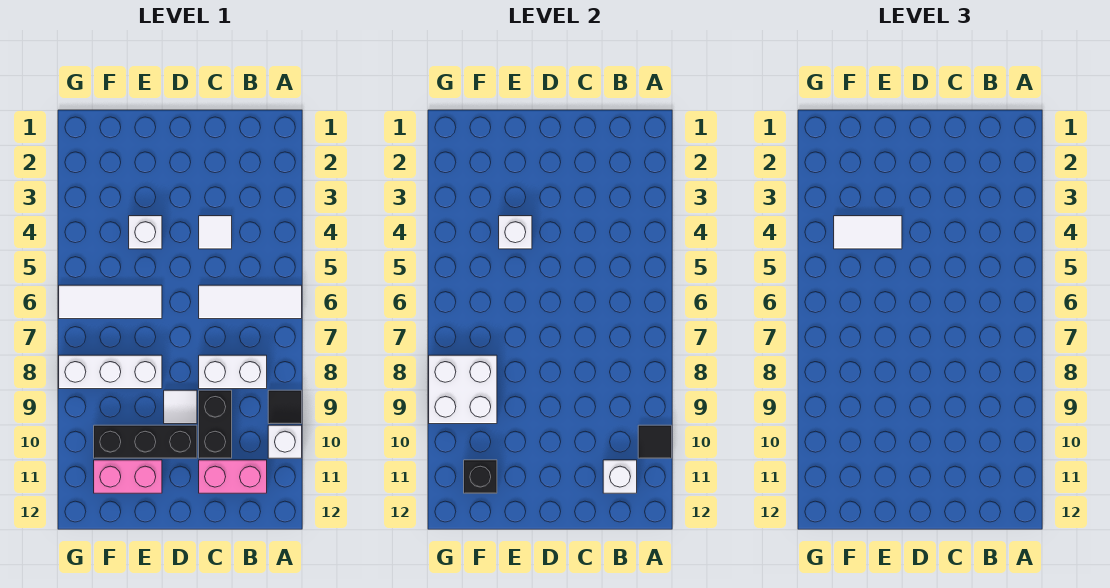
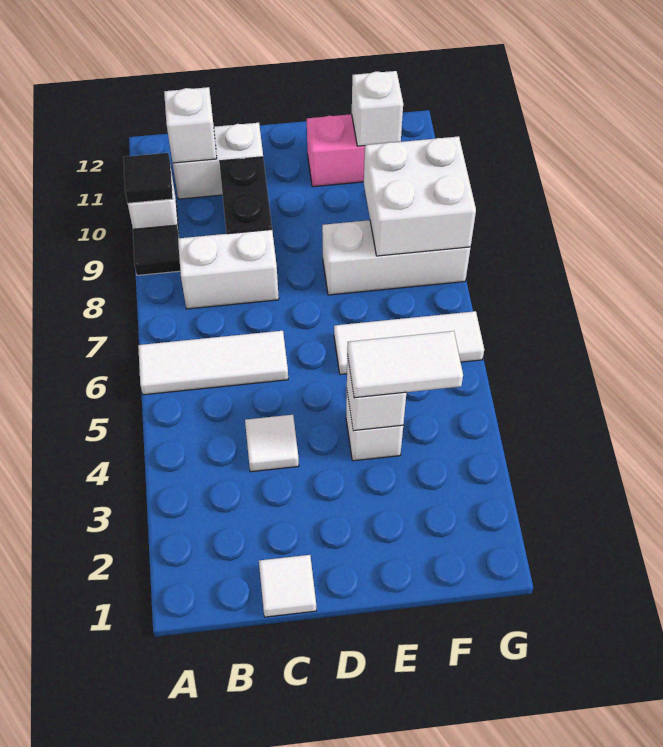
pink 1x2 brick [199,460,267,493] -> white 1x2 brick [173,123,263,199]
white 1x1 tile [164,390,197,424] -> white 1x1 tile moved to [259,555,316,617]
black 1x3 brick [94,425,197,458] -> none
black 1x1 brick [464,460,497,493] -> white 1x1 brick [352,71,403,146]

